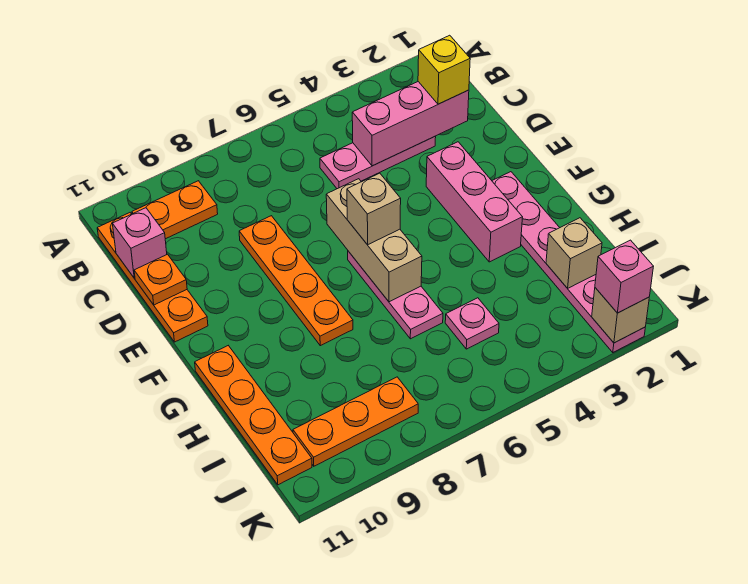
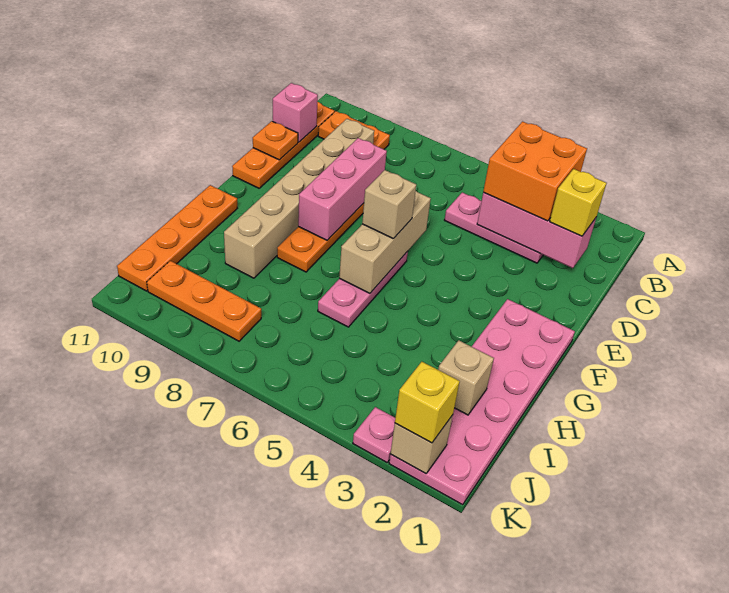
none -> orange 2x2 brick [483,122,587,221]
none -> tan 1x6 brick [224,119,374,278]
pink 1x3 brick [426,142,523,262] -> pink 1x3 brick moved to [298,138,387,240]
pink 1x6 plate [492,172,645,352] -> pink 2x6 plate [389,299,575,505]
pink 1x1 plate [445,298,499,349] -> pink 1x1 plate moved to [353,407,395,462]
pink 1x1 brick [595,240,653,313] -> yellow 1x1 brick [395,362,460,443]

